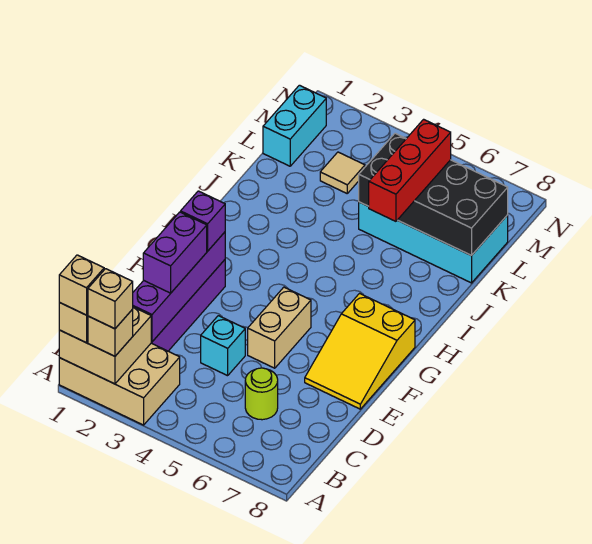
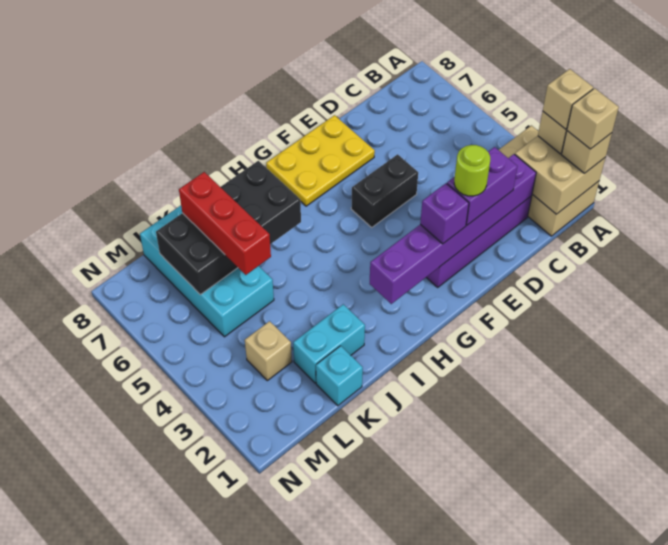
purple 1x4 brick [133,232,225,342] -> purple 1x6 brick [370,154,536,304]
lime 1x1 round brick [245,368,278,420] -> lime 1x1 round brick moved to [454,145,490,196]
cyan 1x1 brick [201,316,245,376] -> cyan 1x1 brick moved to [316,346,363,406]
tan 1x2 brick [248,287,311,368] -> black 1x2 brick [351,154,418,227]
yellow 2x3 slope [305,293,415,409] -> yellow 2x3 plate [266,115,375,206]
red 1x3 brick [368,119,451,221] -> red 1x3 brick turned to [179,172,271,275]
black 2x4 brick [359,133,508,255] -> black 2x4 brick turned to [156,161,301,295]
cyan 1x2 brick [263,85,326,166] -> cyan 1x2 brick moved to [293,304,365,383]
tan 1x1 tile [320,152,365,193] -> tan 1x1 brick [245,321,292,381]

